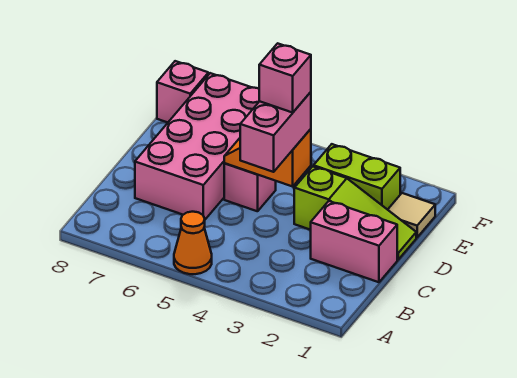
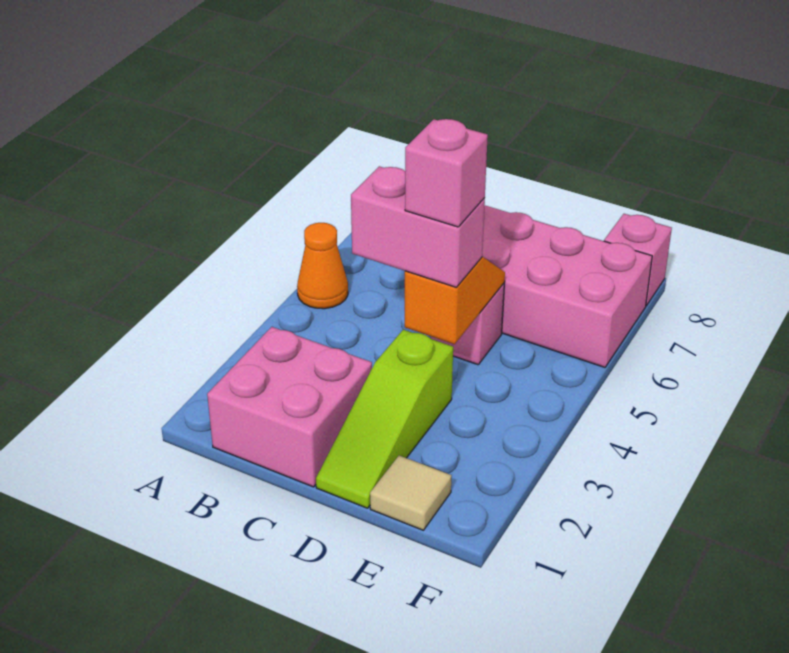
pink 1x2 brick [311,201,397,282] -> pink 2x2 brick [207,327,372,487]
lime 1x2 brick [314,144,400,210] -> none

